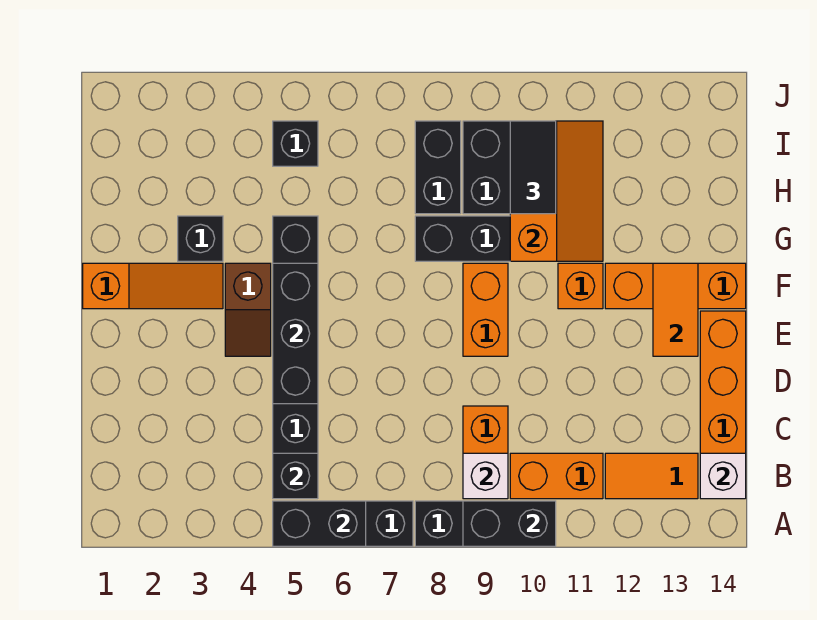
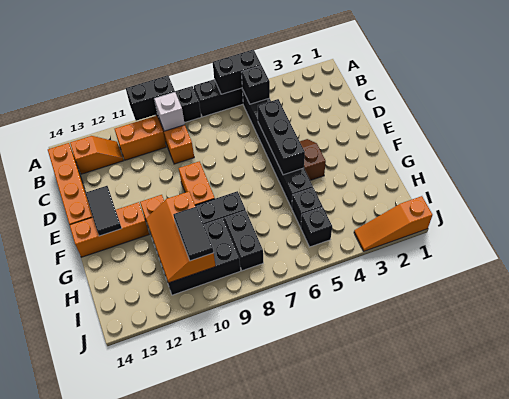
orange 1x2 tile [605,453,698,499] -> orange 1x2 slope [70,136,124,174]
white 1x1 brick [700,453,746,499] -> none
orange 1x2 tile [653,263,698,356] -> black 1x2 tile [85,186,122,236]
orange 1x3 slope [83,263,223,309] -> orange 1x3 slope moved to [354,196,433,251]
black 1x1 brick [178,216,223,261] -> black 1x1 brick moved to [292,188,323,227]

